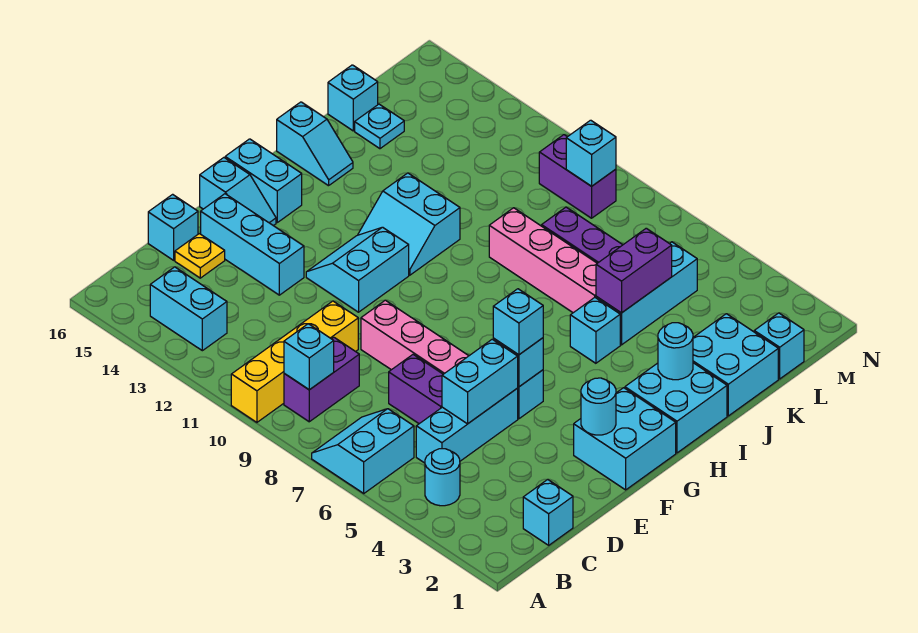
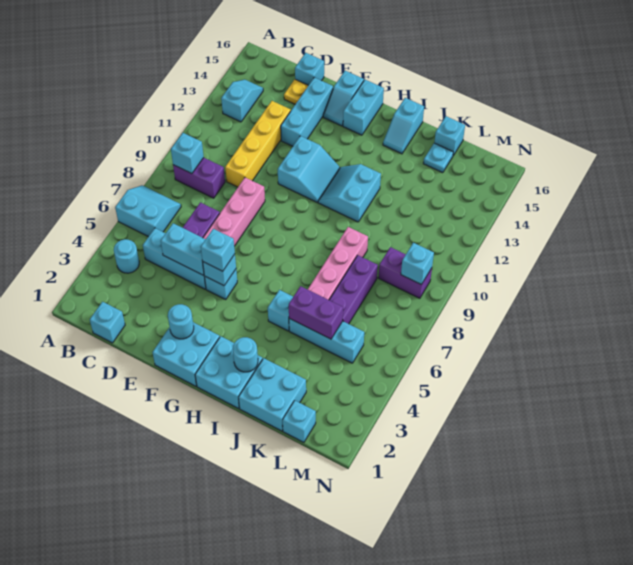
yellow 1x4 brick [231,301,358,422] -> yellow 1x4 brick turned to [225,101,291,187]
cyan 1x2 brick [150,267,227,351] -> cyan 1x2 slope [221,79,263,122]
cyan 2x2 slope [306,227,409,312] -> cyan 2x2 slope turned to [278,136,340,203]
purple 1x2 brick [539,135,616,218] -> purple 1x2 brick turned to [378,247,432,298]

